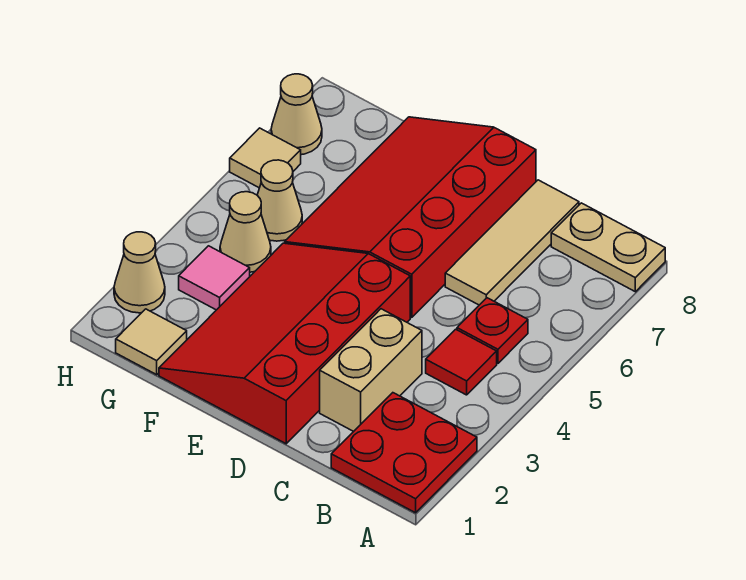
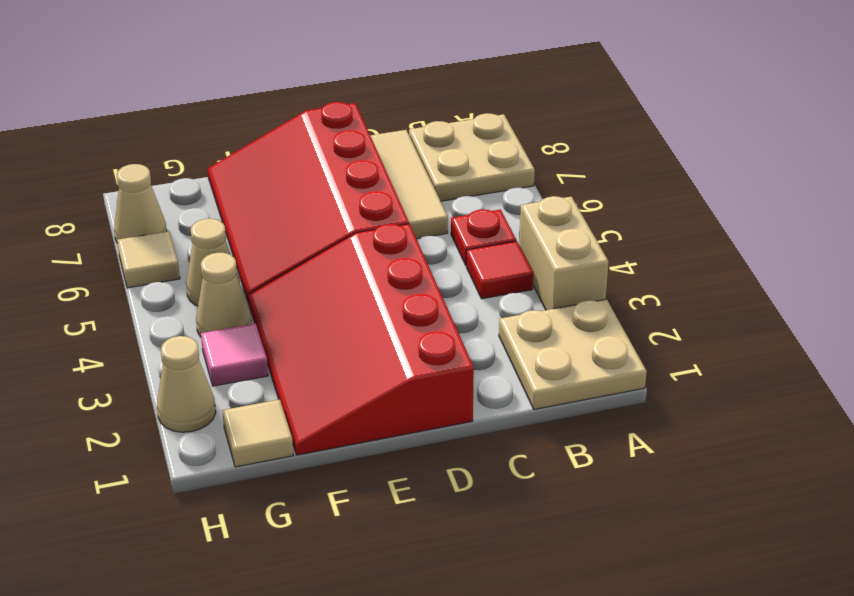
red 2x2 plate [331,393,477,513] -> tan 2x2 plate [499,299,647,410]
tan 1x2 plate [551,203,665,292] -> tan 2x2 plate [409,113,535,201]
tan 1x2 brick [320,309,422,431] -> tan 1x2 brick moved to [519,196,609,310]

